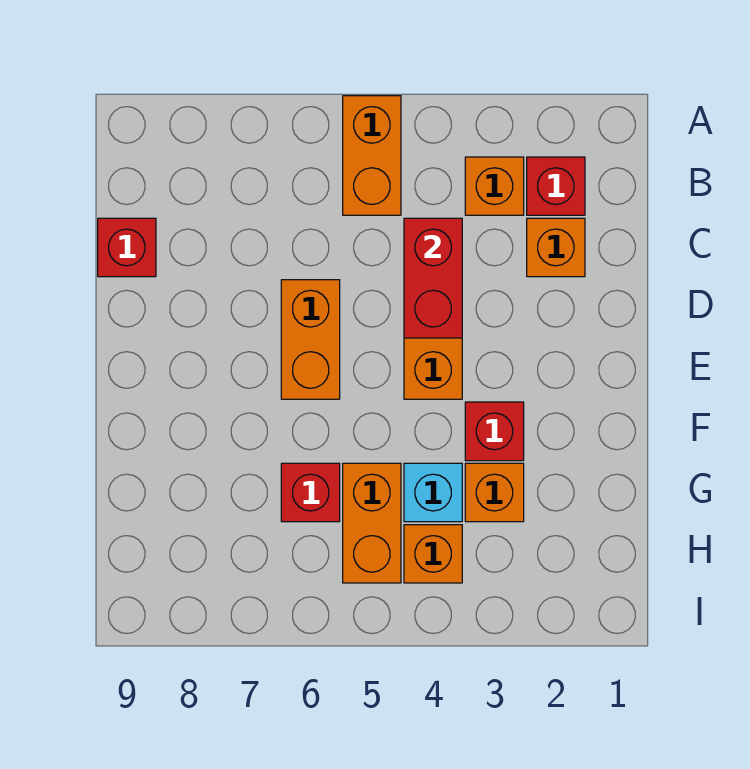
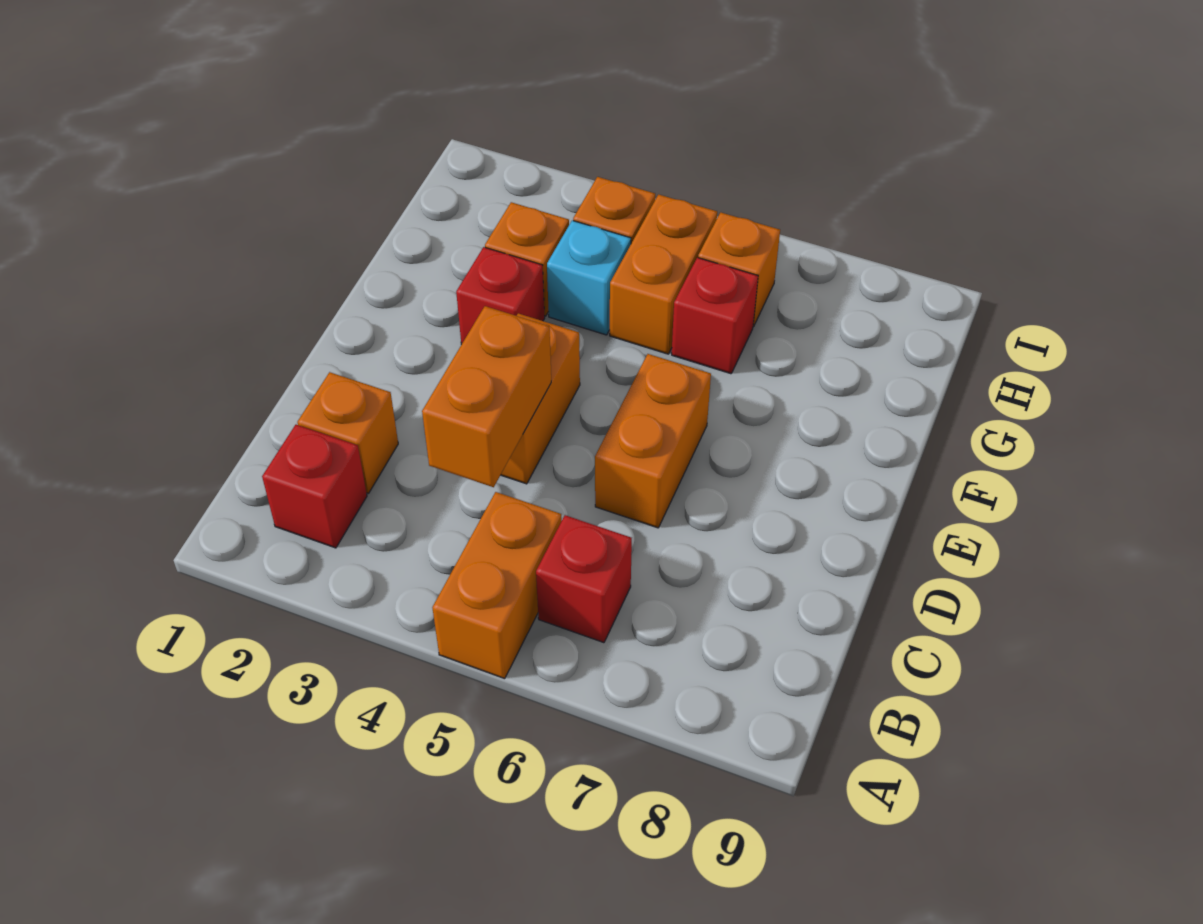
orange 1x1 brick [465,157,524,215] -> orange 1x1 brick moved to [698,212,780,327]
red 1x2 brick [404,218,462,338] -> orange 1x2 brick [422,306,551,487]
red 1x1 brick [98,218,156,277] -> red 1x1 brick moved to [536,515,632,643]

